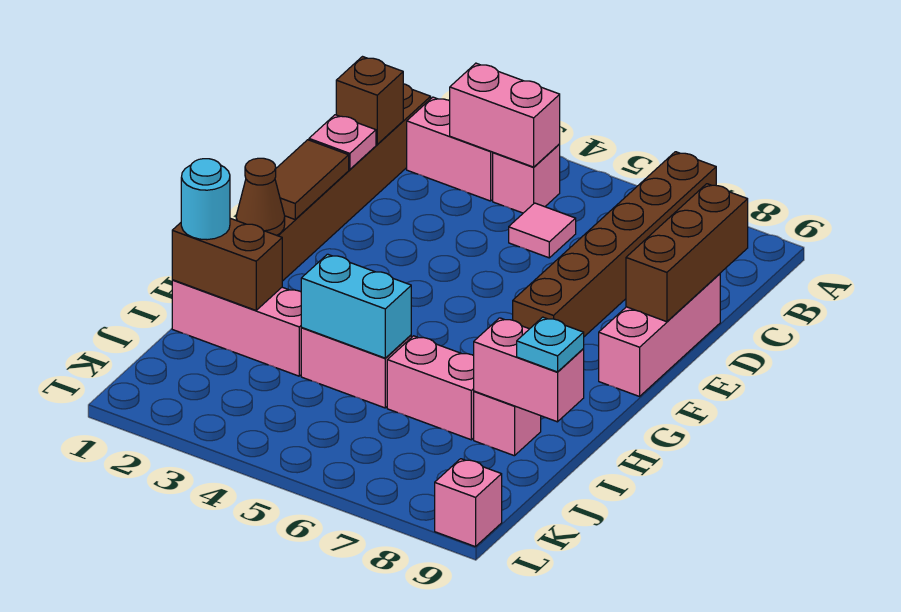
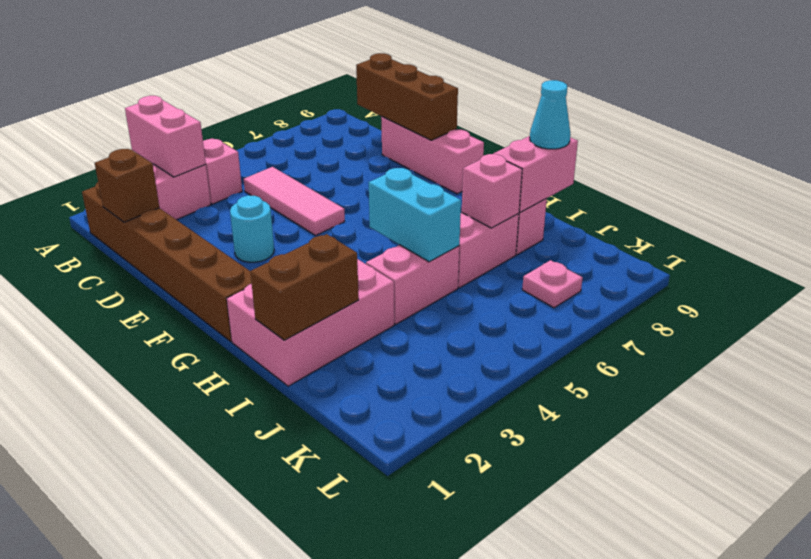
brown 1x6 brick [513,152,716,337] -> none
pink 1x2 brick [450,63,560,167] -> pink 1x2 brick turned to [125,96,206,177]
pink 1x1 tile [509,203,576,258] -> pink 1x3 tile [244,167,345,235]
pink 1x1 plate [309,115,376,169] -> pink 1x1 plate moved to [522,260,582,308]
brown 1x2 tile [275,140,349,219] -> none
brown 1x1 cone [236,158,285,235] -> none
pink 1x3 brick [172,280,302,376] -> pink 2x3 brick [227,259,394,386]
cyan 1x1 round brick [181,159,230,240] -> cyan 1x1 round brick moved to [230,195,274,262]
cyan 1x2 brick [301,254,411,358] -> cyan 1x2 brick turned to [369,168,461,262]
cyan 1x1 plate [517,317,584,372] -> cyan 1x1 cone [530,80,570,149]
pink 1x1 brick [435,459,502,547] -> pink 1x1 brick moved to [462,154,522,228]

